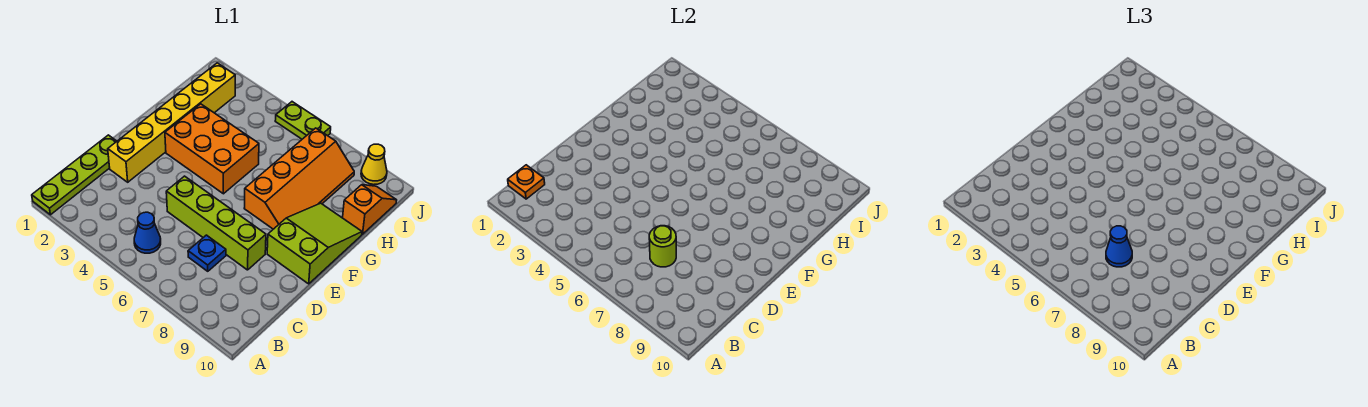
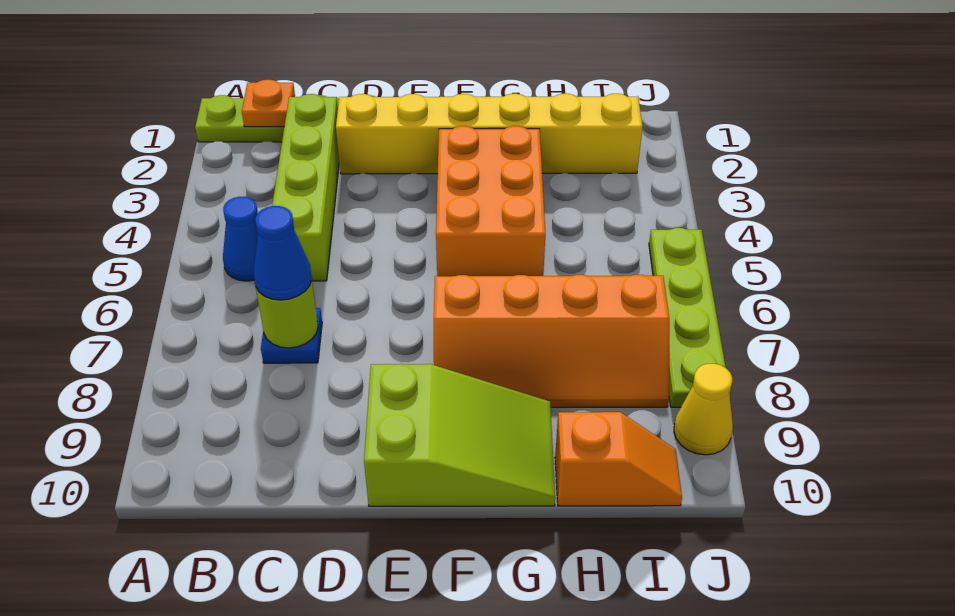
lime 1x4 brick [166,176,266,270] -> lime 1x4 brick moved to [272,94,339,281]
lime 1x2 plate [275,102,331,139] -> lime 1x4 plate [649,228,730,407]

